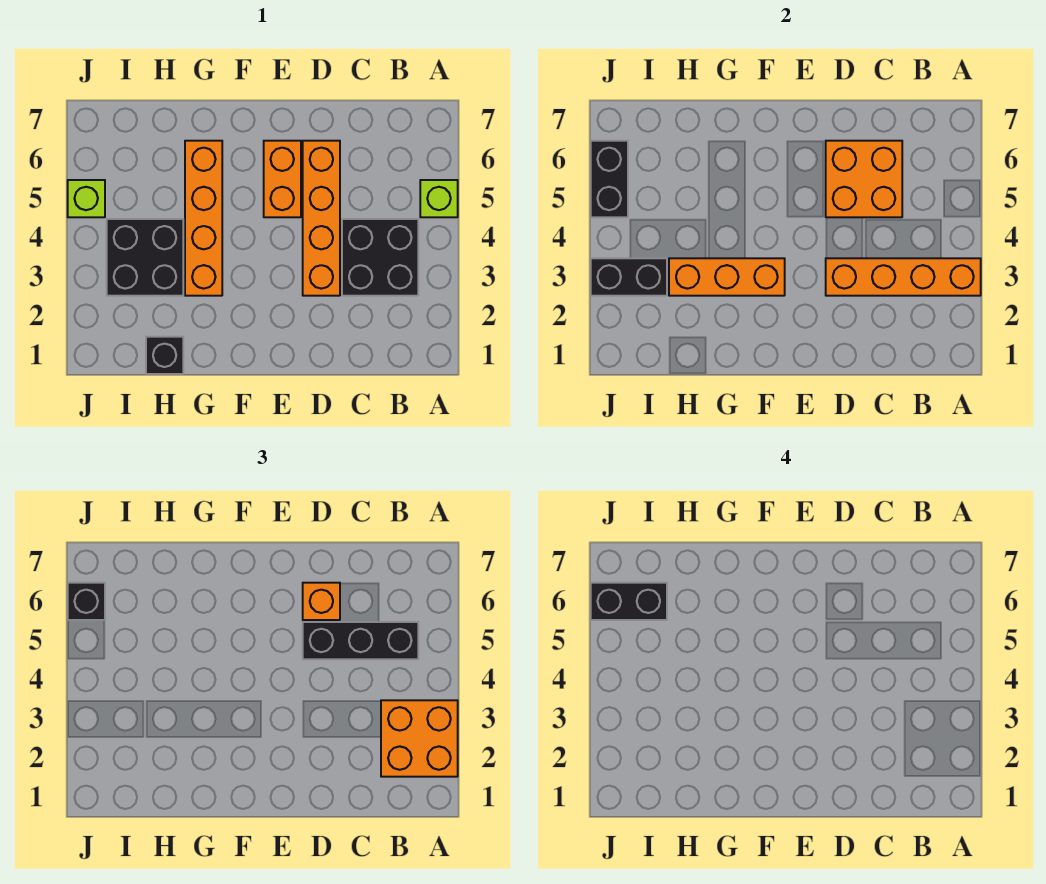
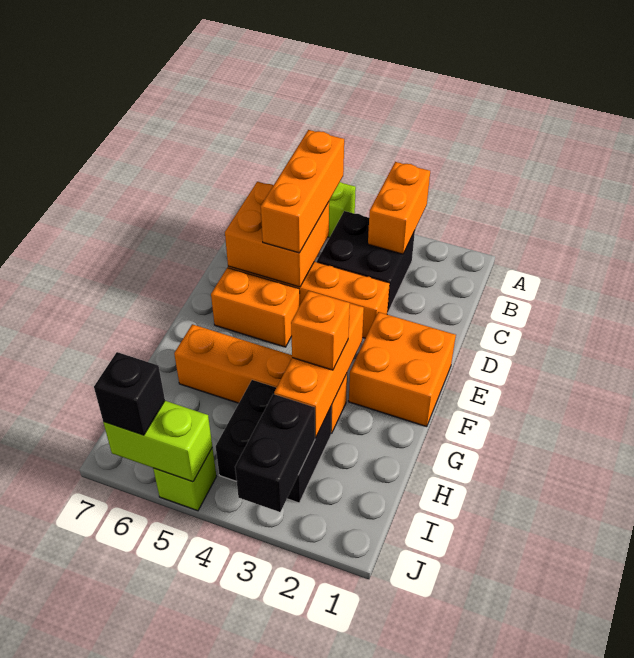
orange 2x2 brick [381,700,458,777] -> orange 2x2 brick moved to [349,312,456,427]
orange 1x4 brick [826,258,981,296] -> orange 1x2 brick [368,162,430,254]
black 1x3 brick [303,622,418,659] -> orange 1x3 brick [261,130,344,253]
orange 1x1 brick [303,583,340,620] -> orange 1x1 brick moved to [291,291,350,370]
black 1x1 brick [146,337,183,374] -> none
black 1x2 brick [591,583,667,620] -> none
black 1x2 brick [591,141,628,217] -> lime 1x2 brick [103,401,212,482]

